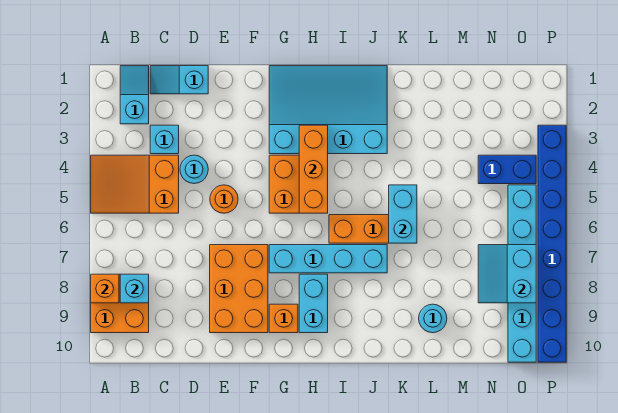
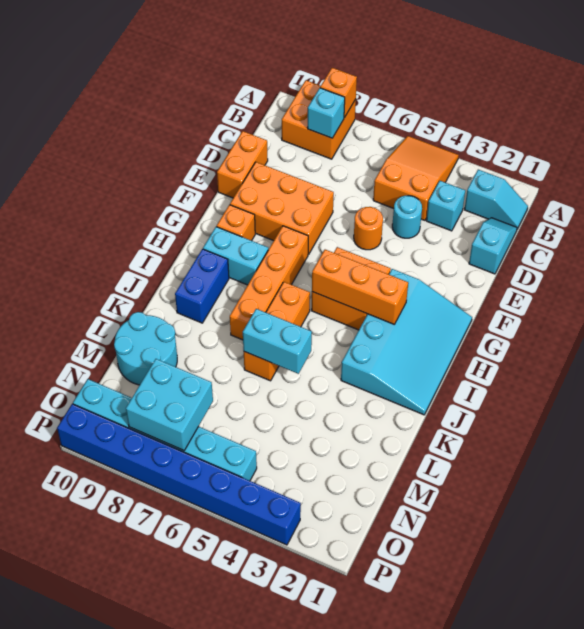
none -> orange 1x2 brick [217,131,268,198]
cyan 1x4 brick [269,245,387,273] -> orange 1x4 brick [230,226,308,340]
cyan 1x1 round brick [419,304,447,333] -> cyan 2x2 round brick [114,312,177,385]
blue 1x2 brick [478,155,536,184] -> blue 1x2 brick moved to [175,249,229,323]
cyan 2x2 slope [478,245,536,303] -> cyan 2x2 brick [126,359,213,450]

